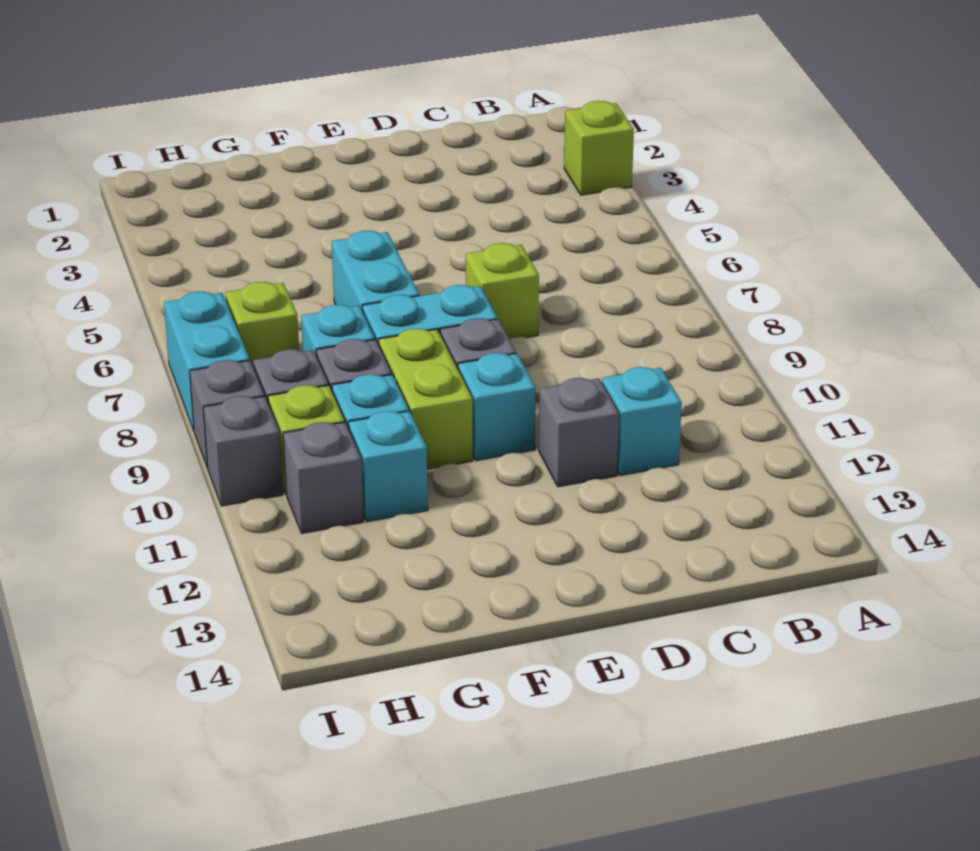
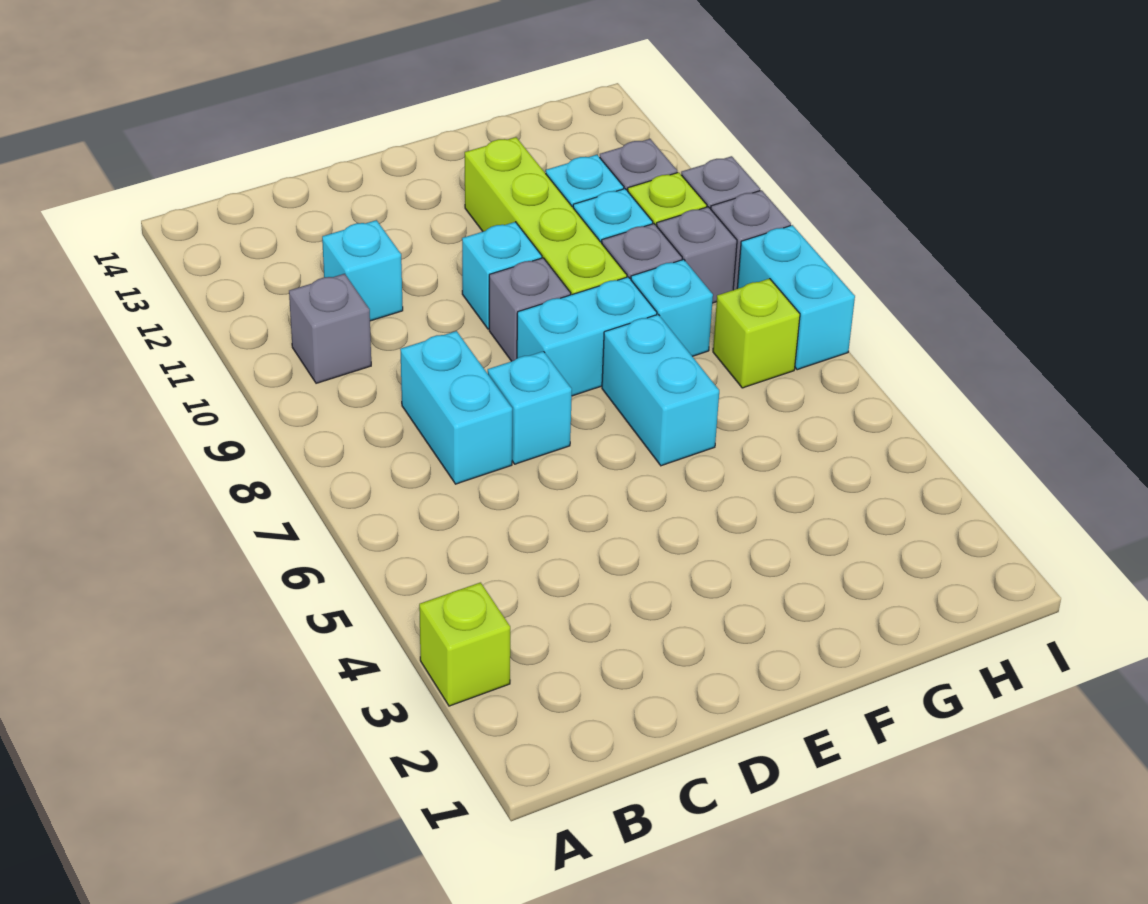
none -> cyan 1x2 brick [400,331,512,484]
lime 1x1 brick [466,243,539,339] -> cyan 1x1 brick [488,351,572,464]
grey 1x1 brick [539,378,619,487] -> grey 1x1 brick moved to [289,274,371,383]
lime 1x2 brick [379,329,473,469] -> lime 1x4 brick [465,137,627,295]

